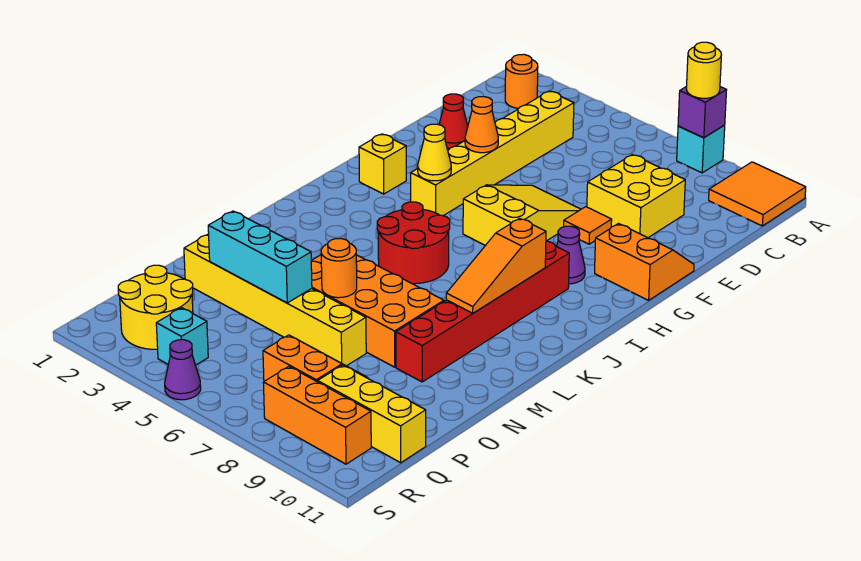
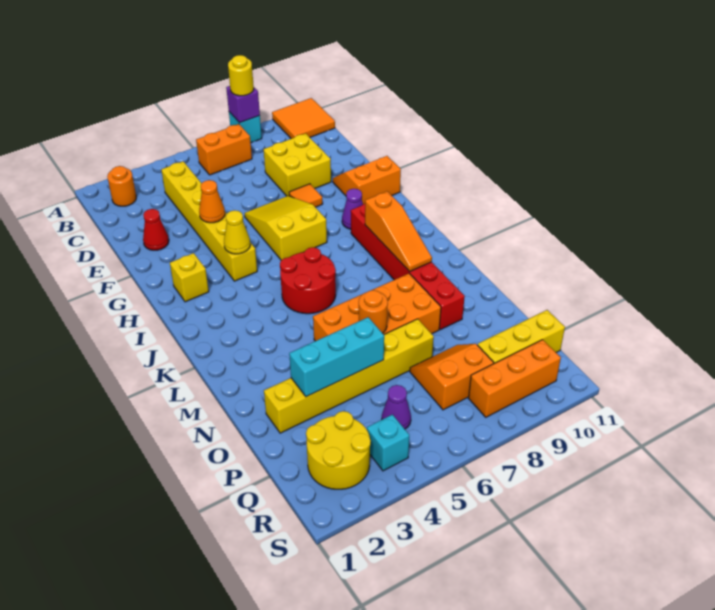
none -> orange 1x2 brick [196,124,252,175]
purple 1x1 cone [165,340,201,400] -> purple 1x1 cone moved to [382,385,411,429]

